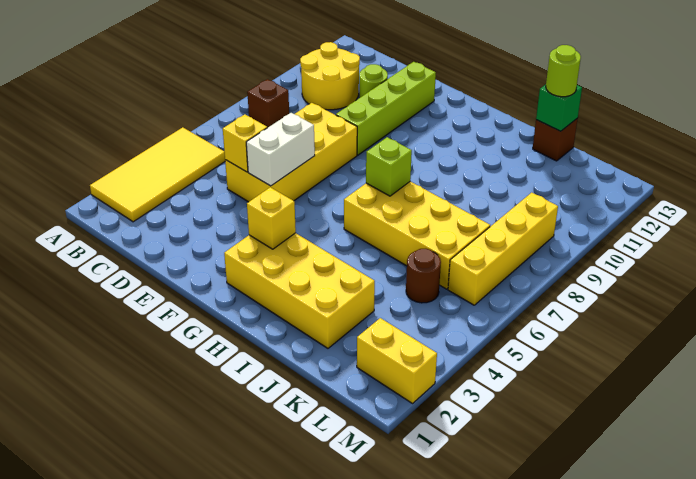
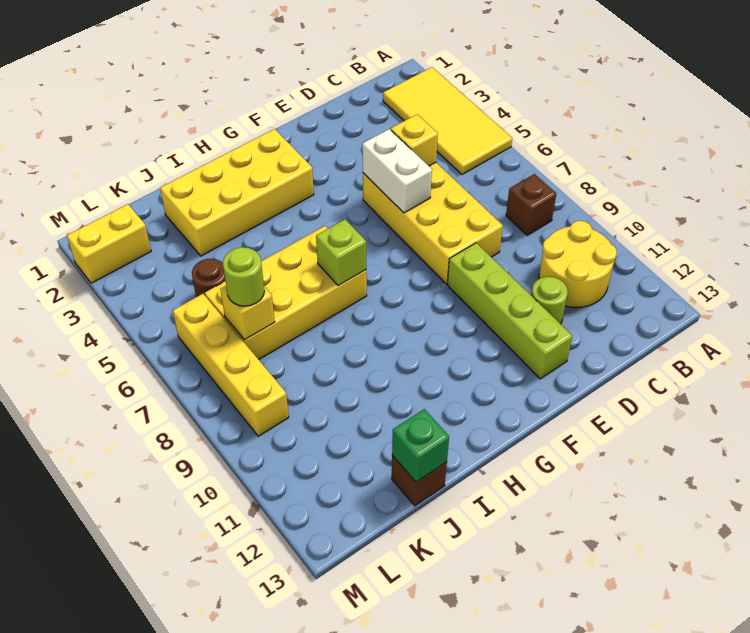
yellow 1x1 brick [247,187,296,249] -> yellow 1x1 brick moved to [220,286,275,340]
lime 1x1 round brick [546,45,581,97] -> lime 1x1 round brick moved to [223,247,264,306]

